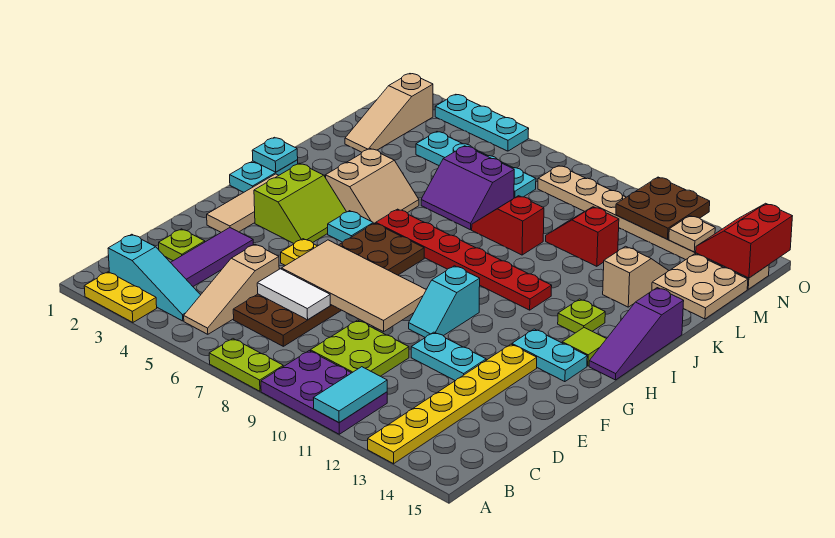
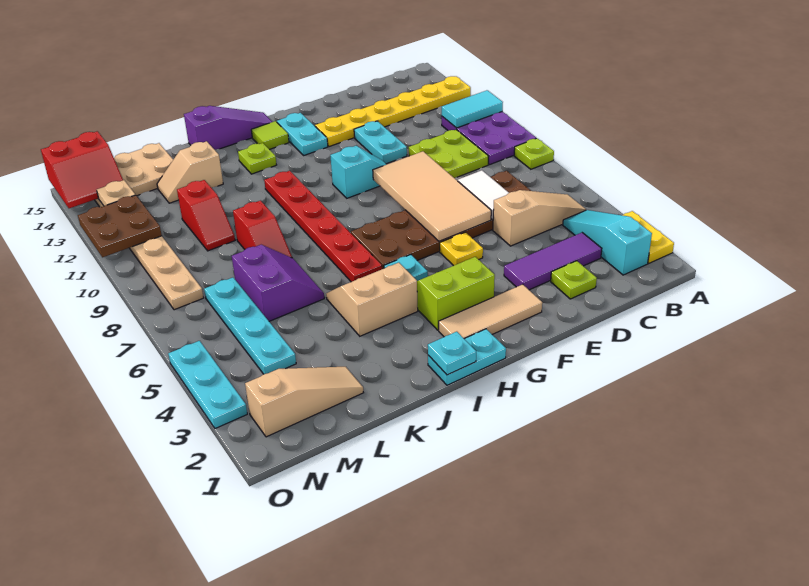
lime 1x2 plate [209,339,283,391] -> lime 1x1 plate [514,138,554,169]

